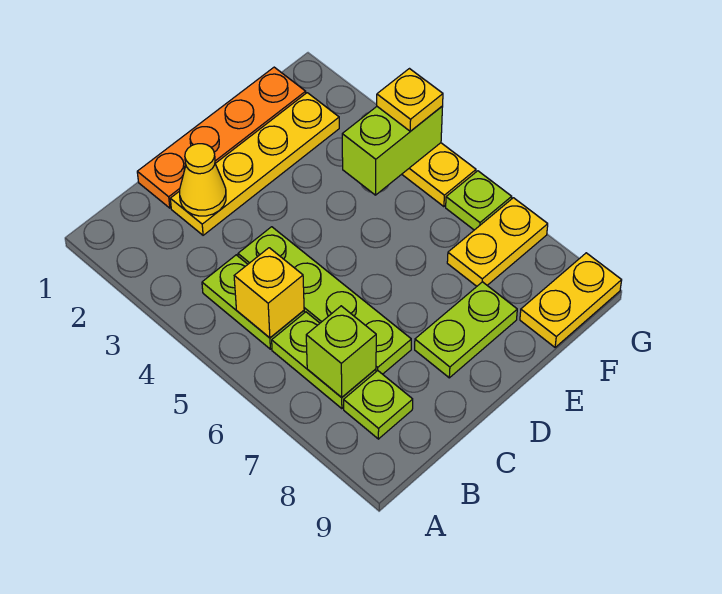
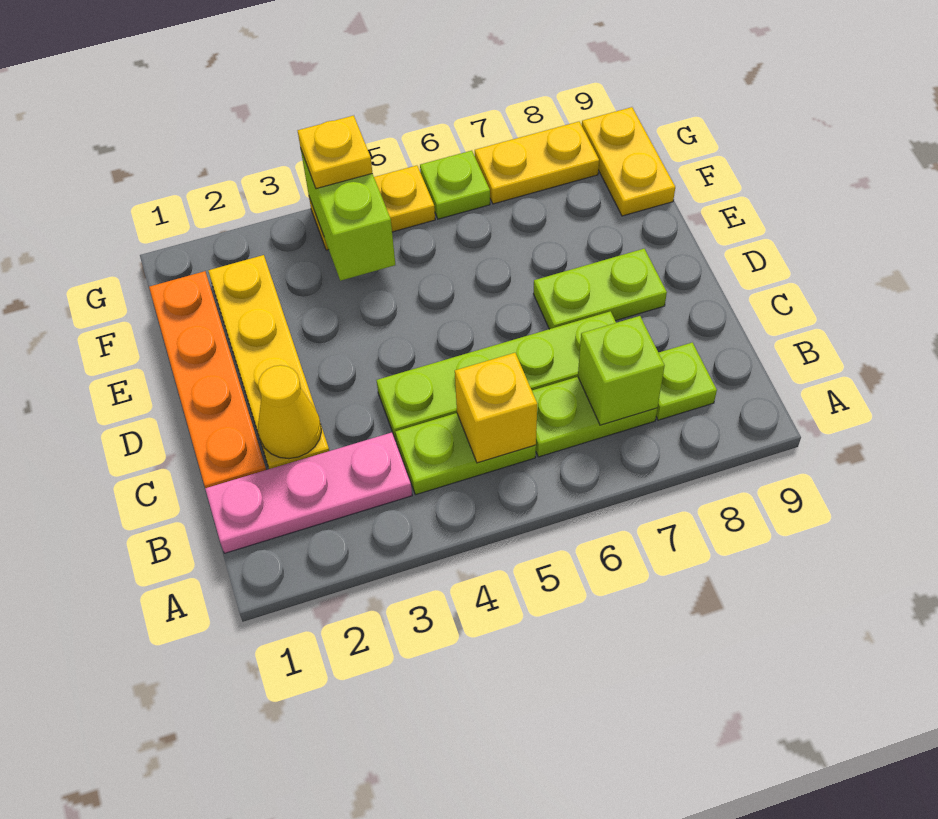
none -> pink 1x3 plate [205,433,412,553]
lime 1x2 plate [415,282,517,378] -> lime 1x2 plate turned to [533,249,667,329]
yellow 1x2 plate [447,198,548,286] -> yellow 1x2 plate turned to [475,122,599,204]

